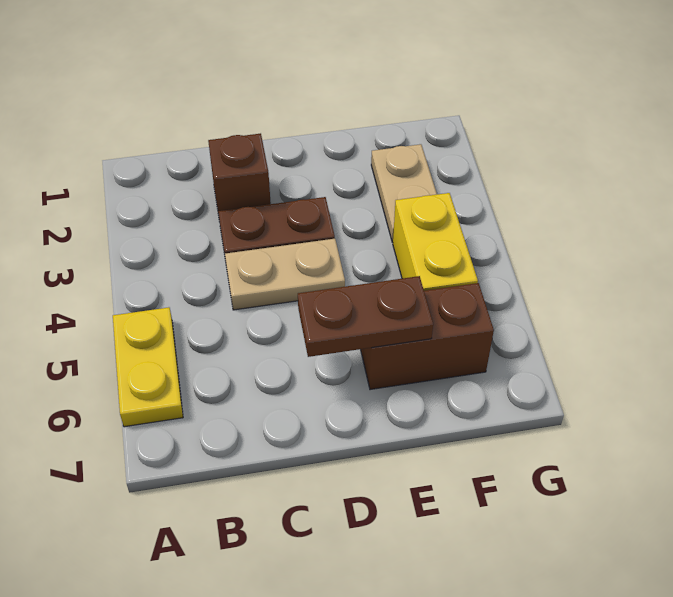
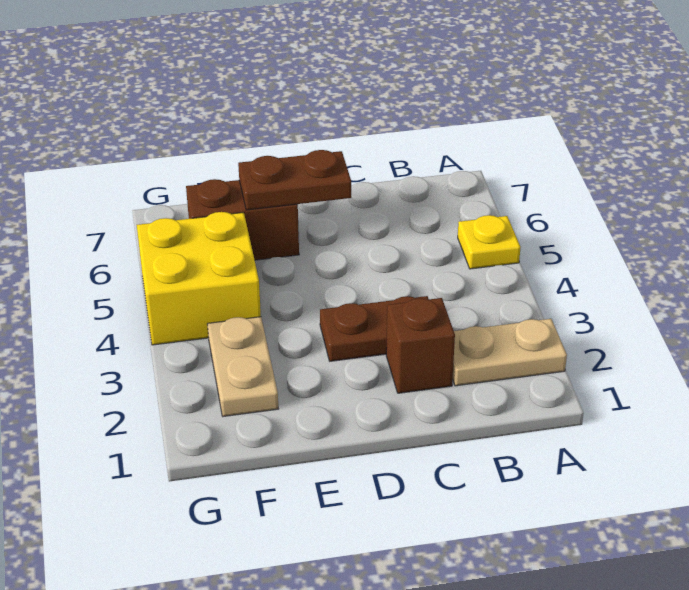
yellow 1x2 plate [113,307,183,427] -> yellow 1x1 plate [458,215,521,269]
tan 1x2 plate [225,239,345,310] -> tan 1x2 plate moved to [453,319,567,386]
yellow 1x2 brick [393,193,478,291] -> yellow 2x2 brick [137,212,261,345]

